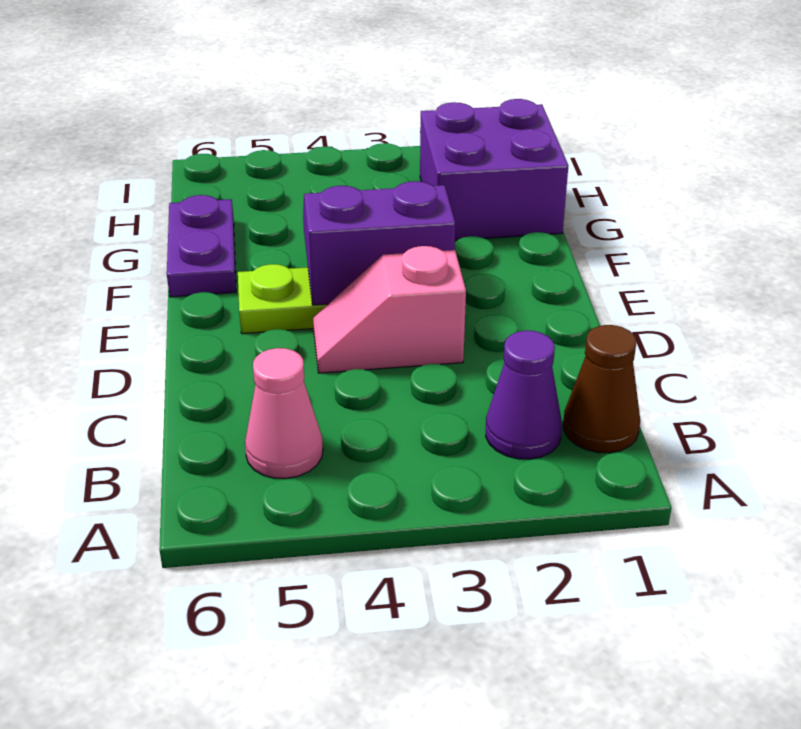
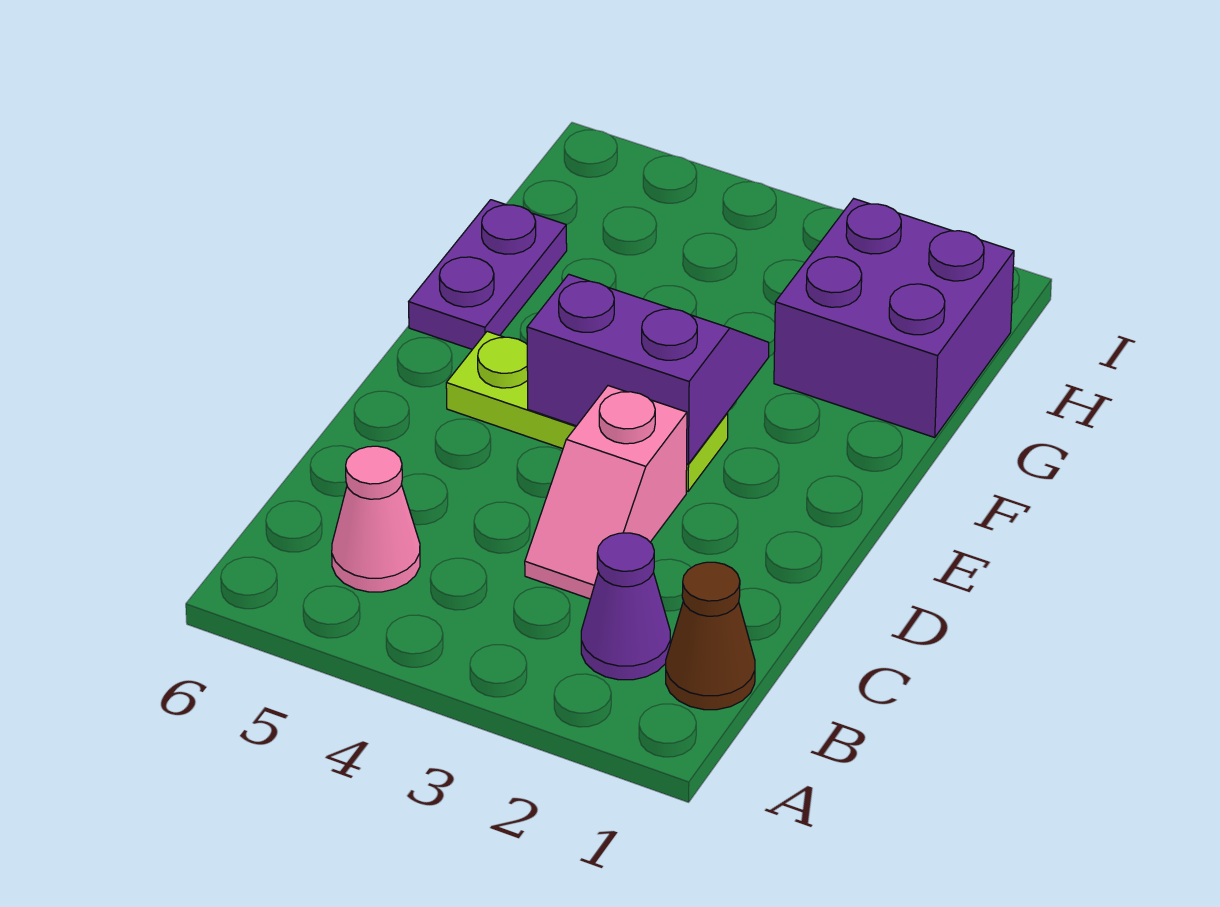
pink 1x2 slope [313,246,466,373] -> pink 1x2 slope turned to [525,386,687,599]

